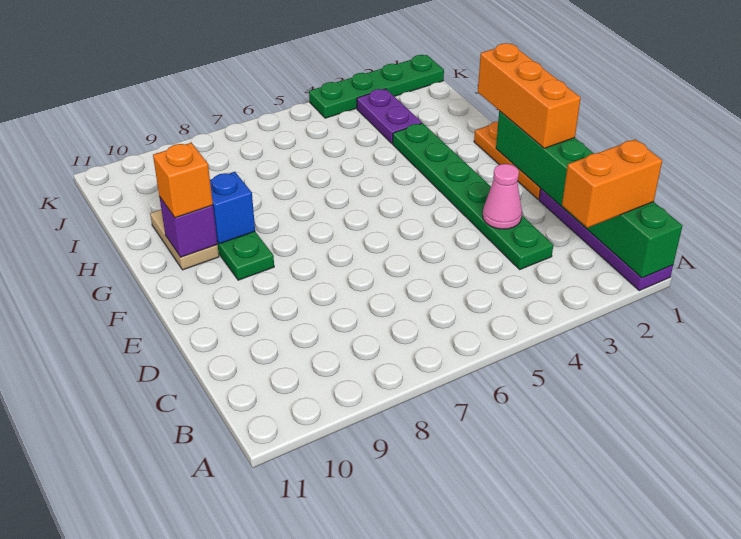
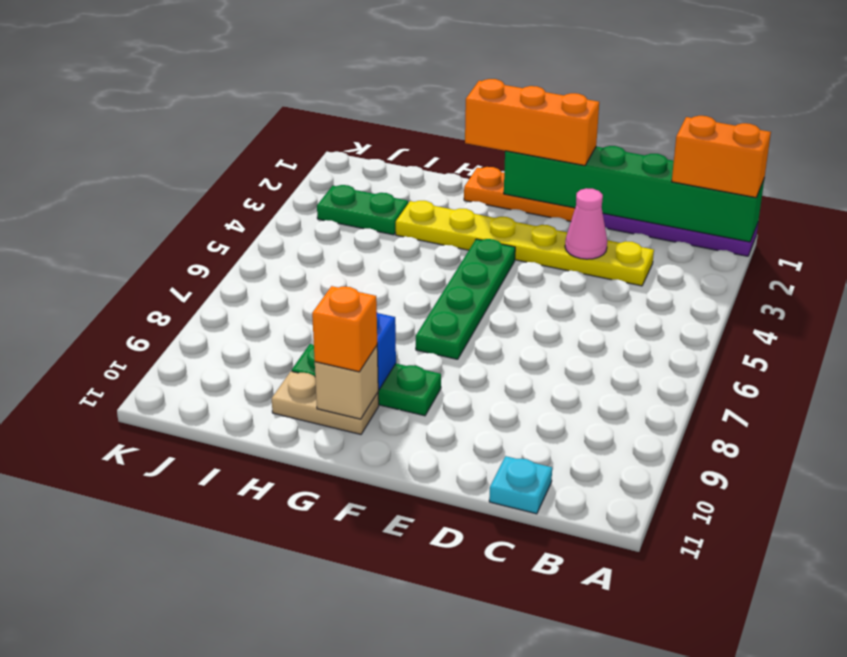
orange 1x2 brick [562,139,662,228] -> orange 1x2 brick turned to [672,116,771,198]
green 1x6 plate [393,123,553,269] -> yellow 1x6 plate [396,201,654,286]
none -> cyan 1x1 plate [489,456,552,514]
purple 1x1 brick [160,198,217,257] -> tan 1x1 brick [315,346,378,419]
purple 1x2 plate [357,89,422,144] -> green 1x2 plate [317,185,408,235]
green 1x4 plate [309,55,444,118] -> green 1x4 plate moved to [416,239,515,359]

